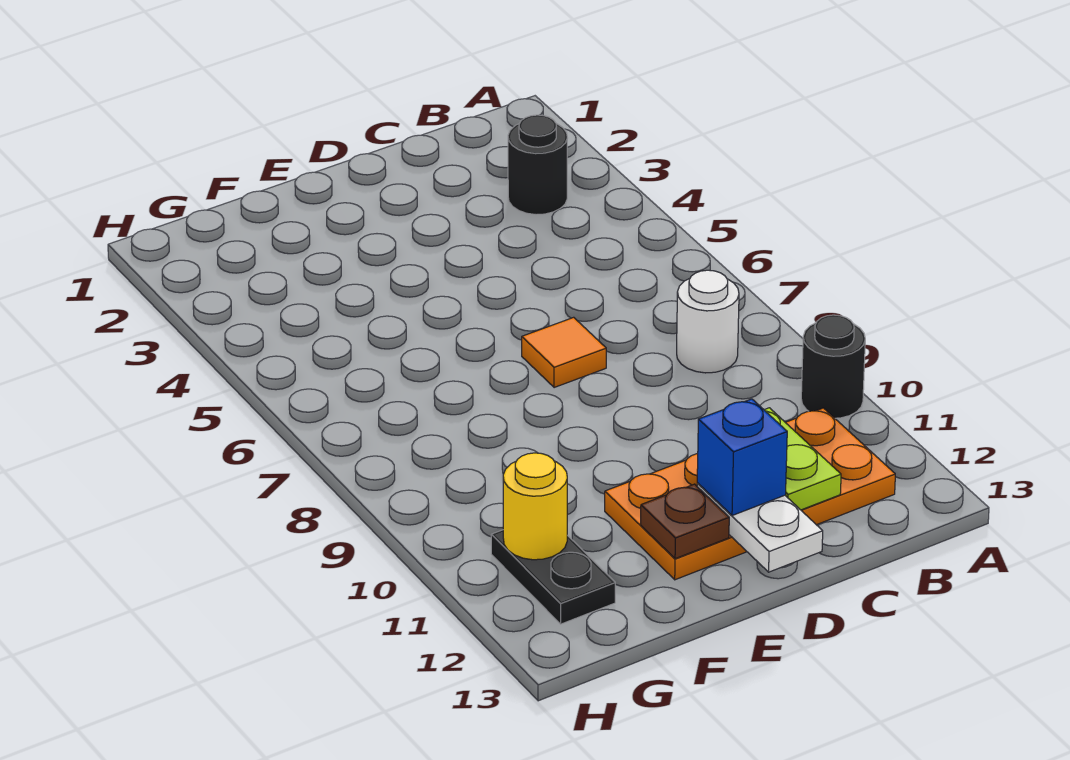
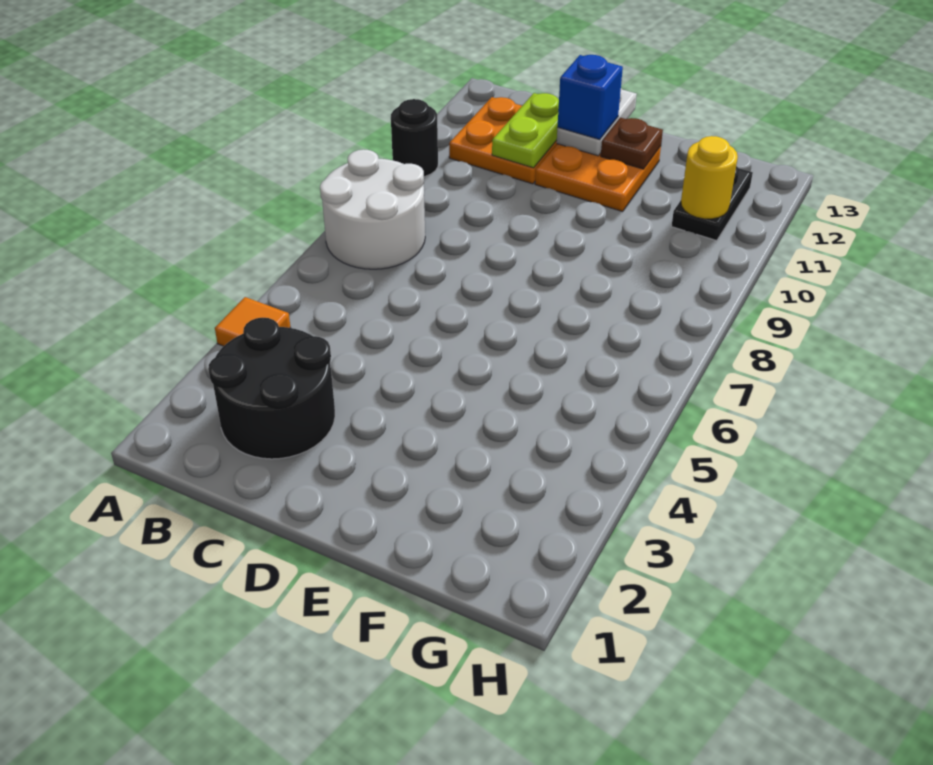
black 1x1 round brick [508,115,567,215] -> black 2x2 round brick [208,318,335,459]
white 1x1 round brick [677,270,739,373] -> white 2x2 round brick [320,149,425,269]
orange 1x1 tile [522,317,606,388] -> orange 1x1 tile moved to [215,297,291,346]

